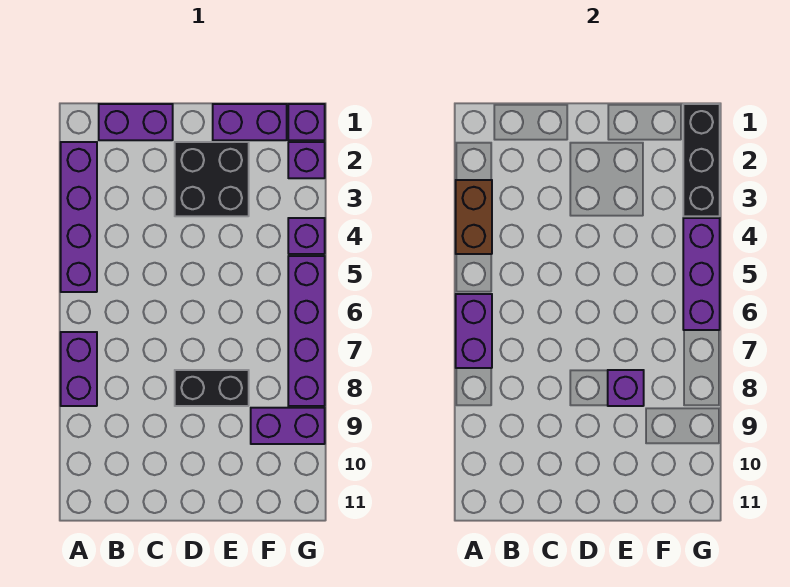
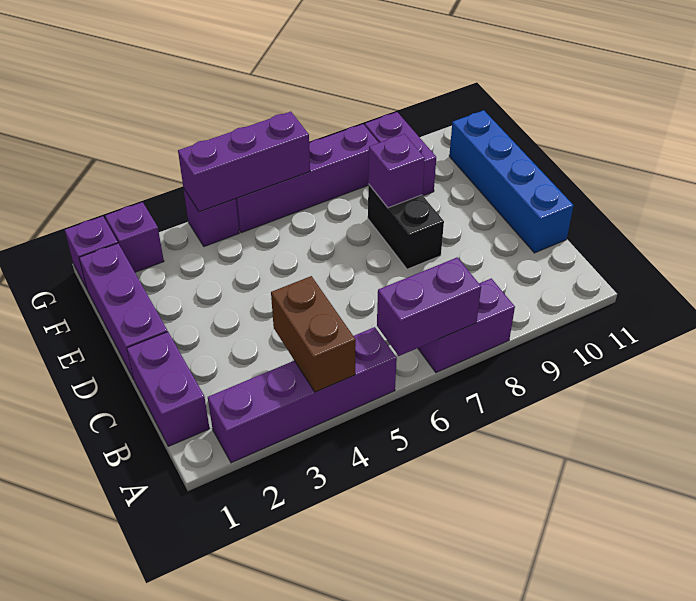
brown 1x2 brick [456,180,492,254] -> brown 1x2 brick turned to [271,276,356,392]
none -> blue 1x4 brick [449,110,574,253]
black 2x2 brick [175,142,249,216] -> none
purple 1x2 brick [213,104,287,140] -> purple 1x3 brick [79,243,168,379]
black 1x3 brick [683,104,720,216] -> none

